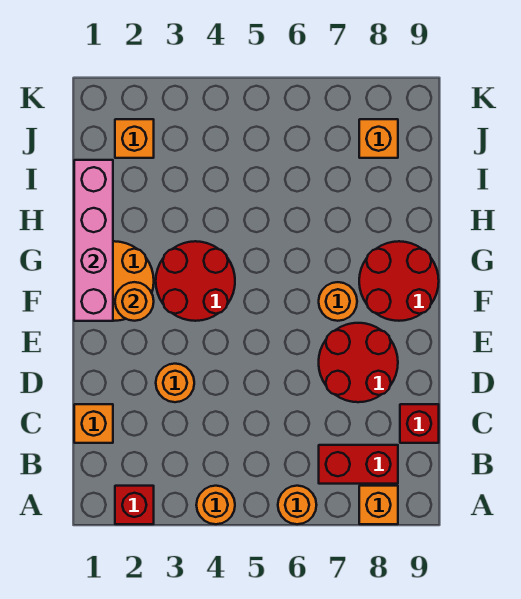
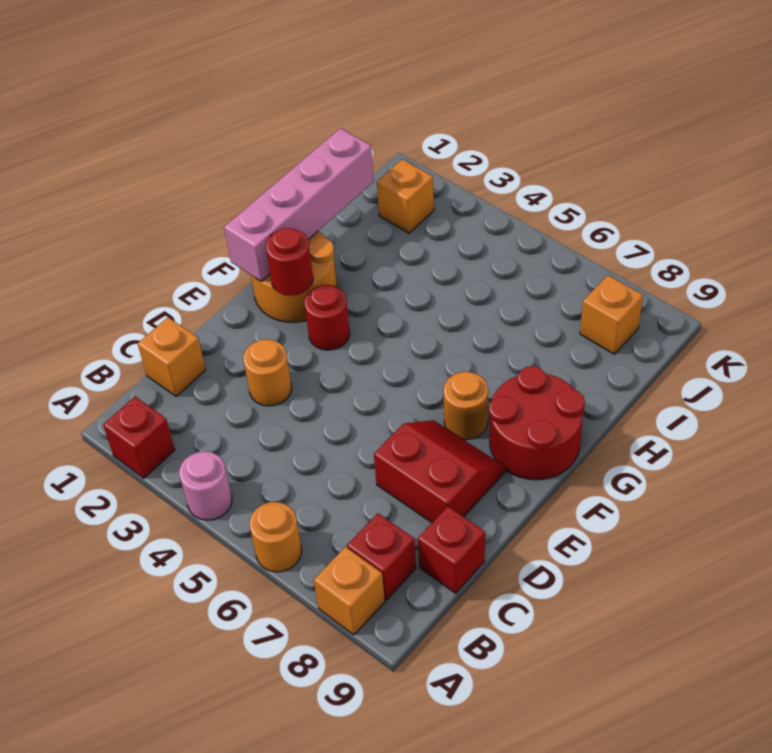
orange 1x1 round brick [196,486,235,524] -> pink 1x1 round brick [179,451,232,520]
red 1x2 brick [319,445,398,484] -> red 1x1 brick [347,513,416,600]
red 2x2 round brick [319,323,398,402] -> red 2x2 slope [374,420,505,523]
orange 1x1 round brick [115,282,154,321] -> red 1x1 round brick [266,228,313,296]
red 2x2 round brick [156,241,235,321] -> red 1x1 round brick [304,285,350,350]

